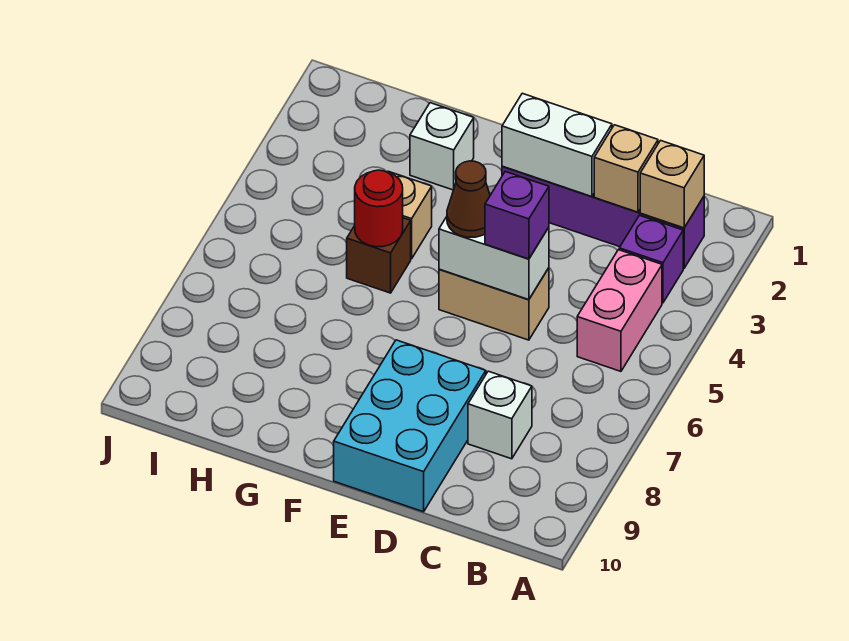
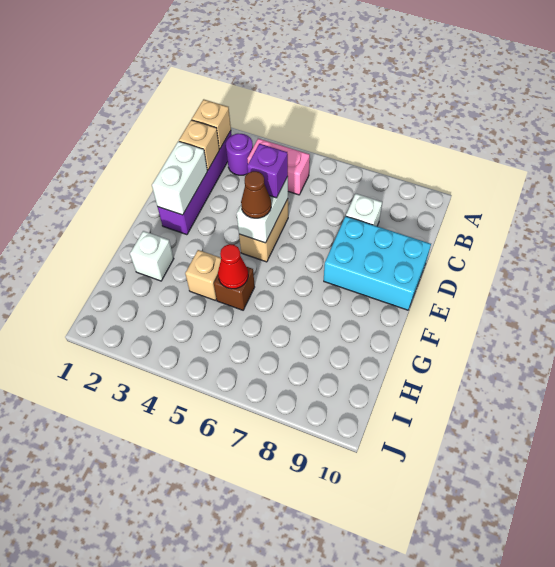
purple 1x1 brick [619,215,683,303] -> purple 1x1 round brick [226,134,253,175]
red 1x1 round brick [355,170,403,247] -> red 1x1 cone [218,244,248,289]

